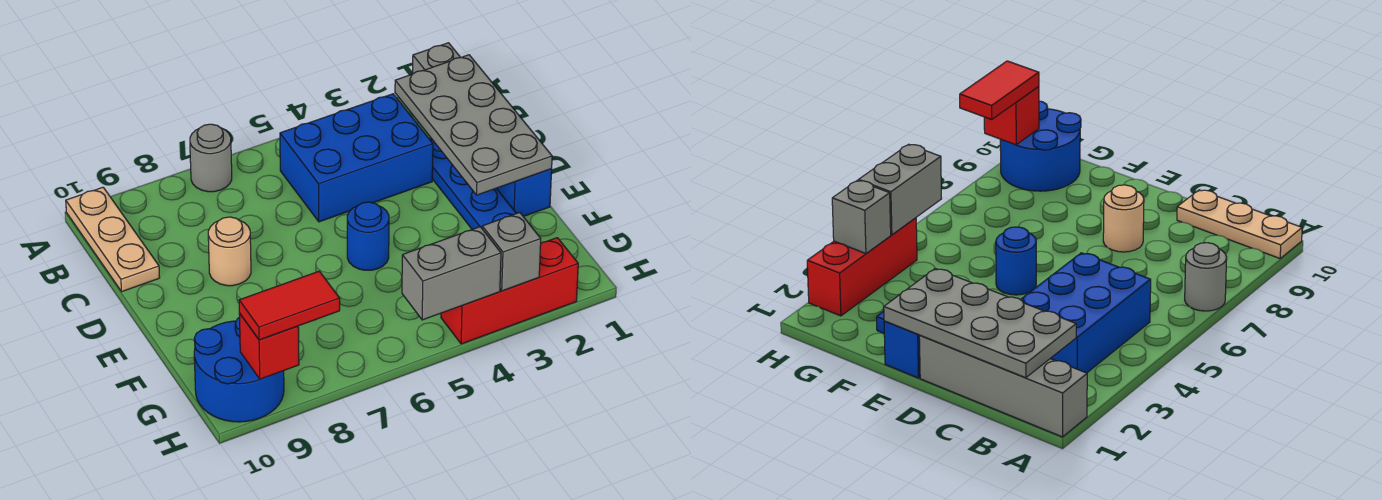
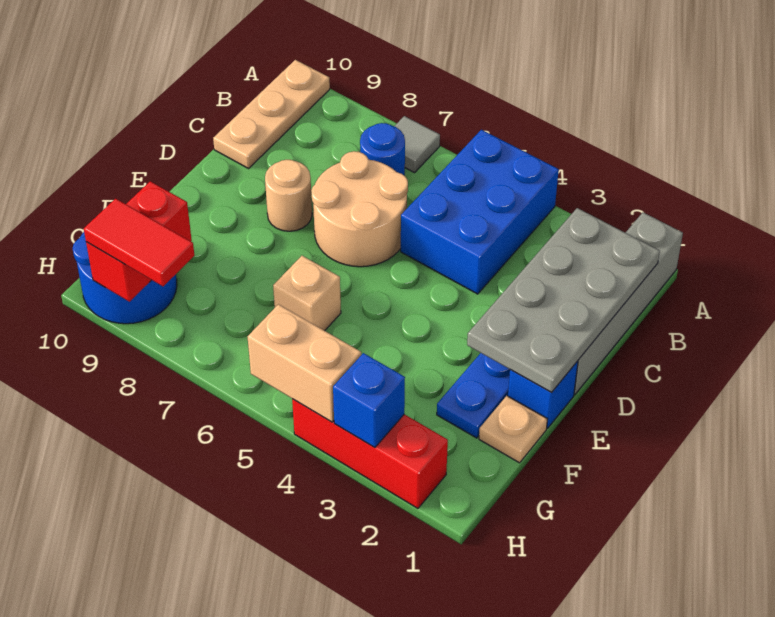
grey 1x1 round brick [190,124,232,192] -> grey 1x1 tile [394,116,440,173]
blue 2x3 brick [280,94,433,222] -> blue 2x3 brick turned to [401,130,559,294]
none -> tan 2x2 round brick [311,151,408,267]
blue 1x1 round brick [347,202,389,270] -> blue 1x1 round brick moved to [360,123,405,176]
none -> tan 1x1 plate [479,396,547,463]
none -> tan 1x1 brick [273,256,341,331]
grey 1x1 brick [482,213,541,291] -> blue 1x1 brick [333,353,405,448]
grey 1x2 brick [402,227,501,320] -> tan 1x2 brick [248,304,361,422]
red 1x1 brick [239,313,299,379] -> red 1x2 brick [86,181,192,302]

